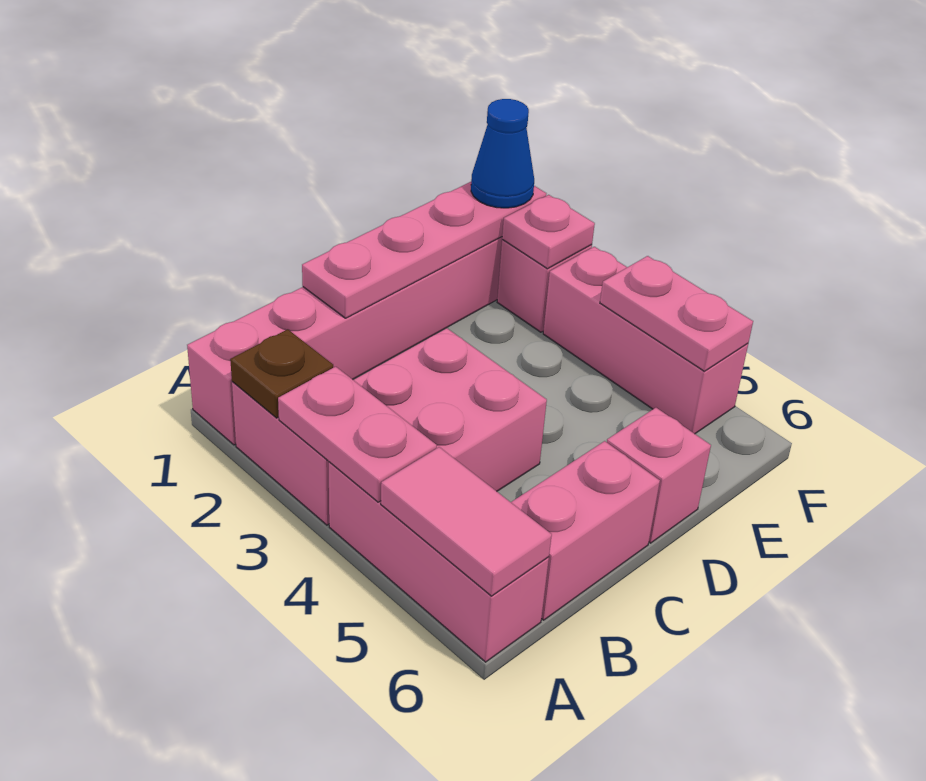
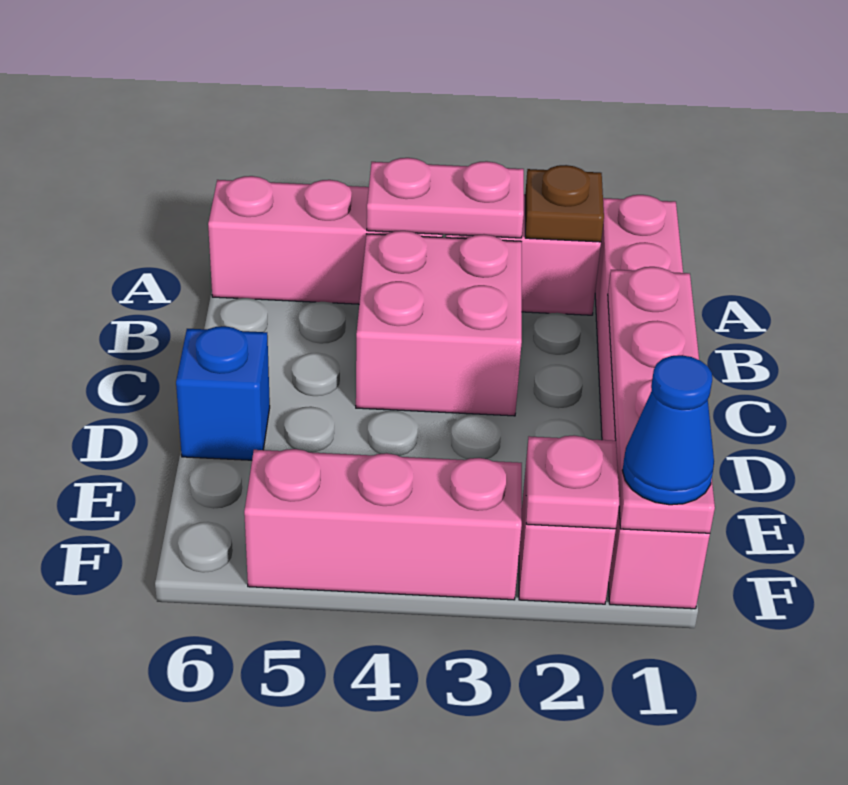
pink 1x2 tile [381,447,552,596] -> none
pink 1x2 brick [511,441,660,620] -> none
pink 1x1 brick [607,408,711,543] -> blue 1x1 brick [176,326,270,460]
pink 1x2 plate [600,256,753,371] -> none

